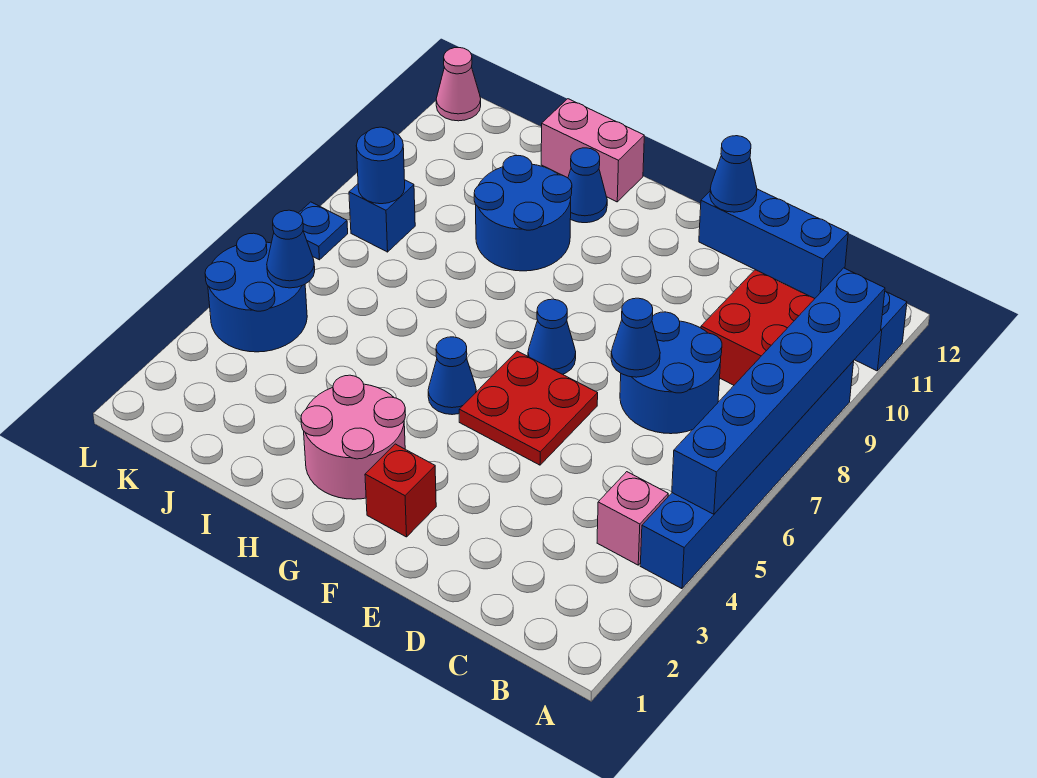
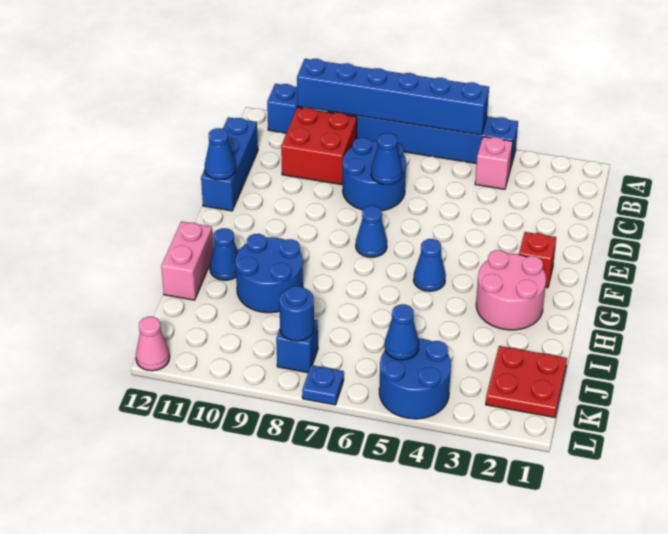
red 2x2 plate [459,351,598,465] -> red 2x2 plate moved to [486,346,567,417]

